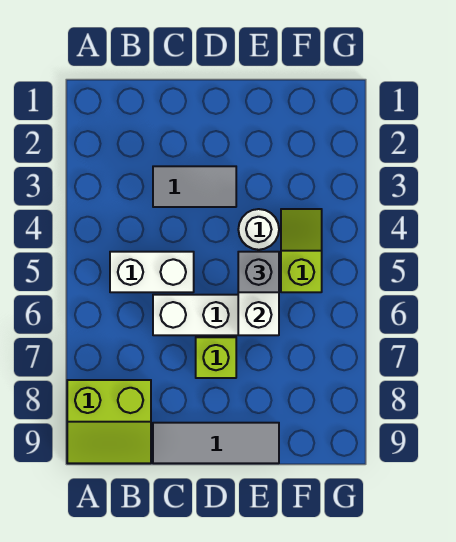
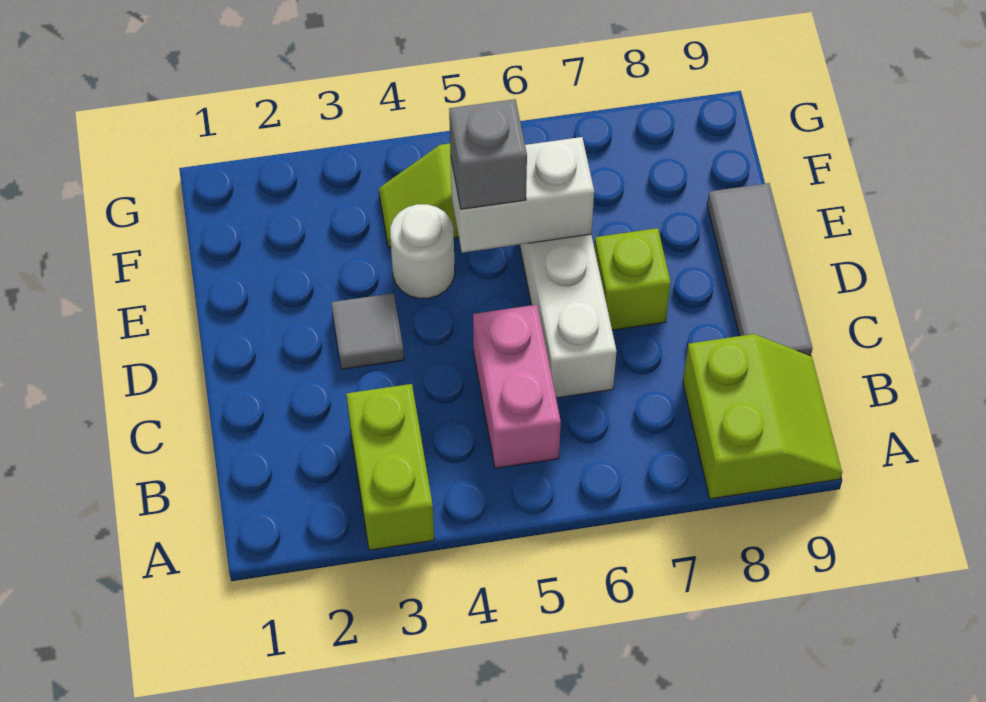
none -> lime 1x2 brick [347,384,434,550]
white 1x2 brick [110,252,194,292] -> pink 1x2 brick [473,305,561,468]
grey 1x2 tile [153,166,236,207] -> grey 1x1 tile [331,293,404,369]

